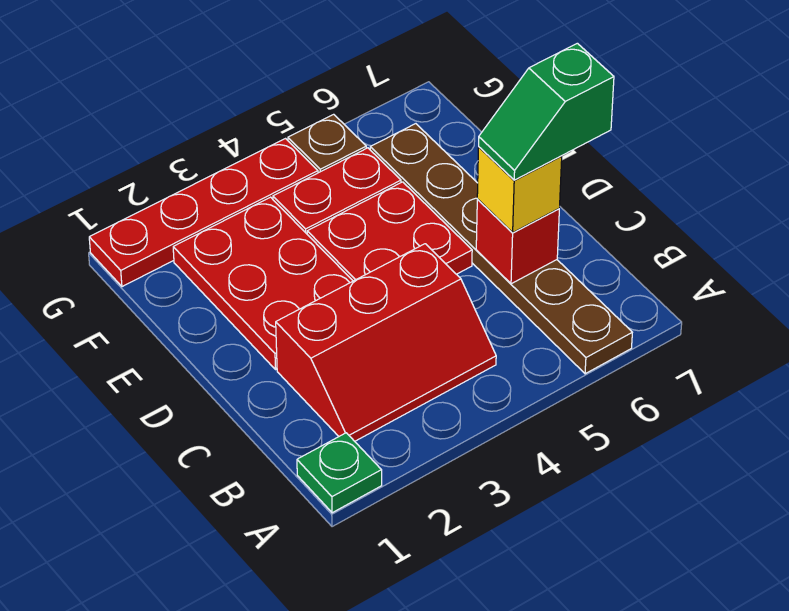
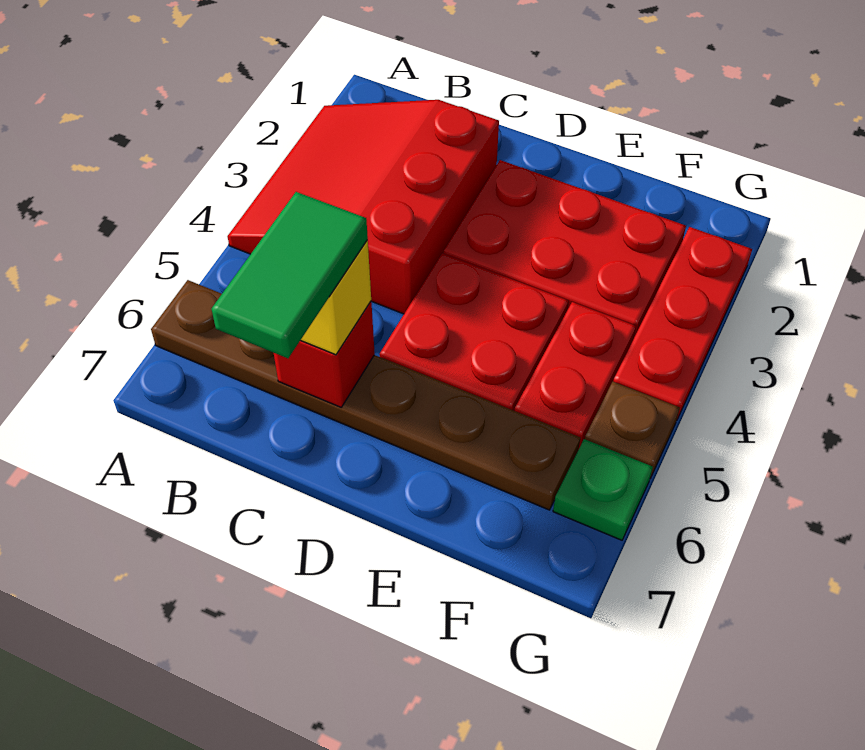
green 1x1 plate [297,433,382,513] -> green 1x1 plate moved to [553,439,653,540]
red 2x3 slope [276,244,496,441] -> red 3x3 slope [227,100,499,314]
green 1x2 slope [479,43,614,180] -> green 1x2 tile [212,192,368,358]
red 1x4 plate [89,139,318,287] -> red 1x3 plate [613,227,752,419]

